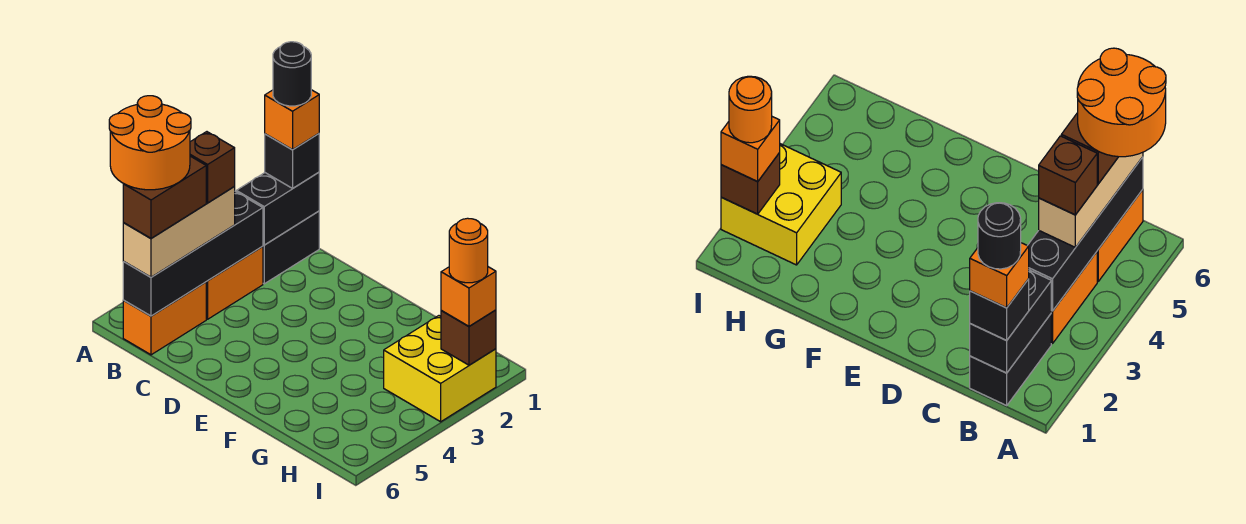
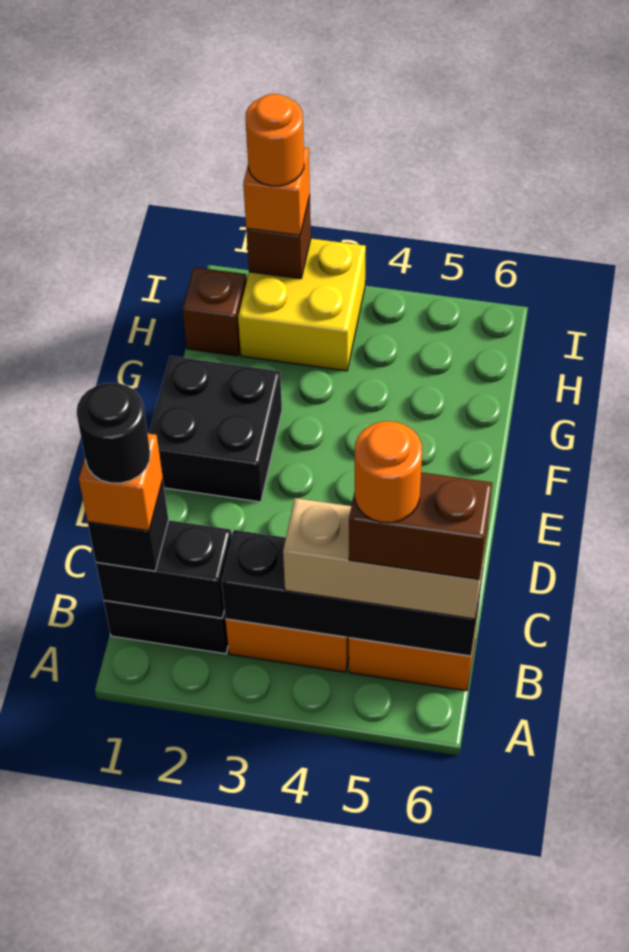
orange 2x2 round brick [109,96,191,190] -> orange 1x1 round brick [355,421,422,523]
brown 1x1 brick [190,132,235,203] -> brown 1x1 brick moved to [183,267,246,356]
none -> black 2x2 brick [149,356,282,502]

